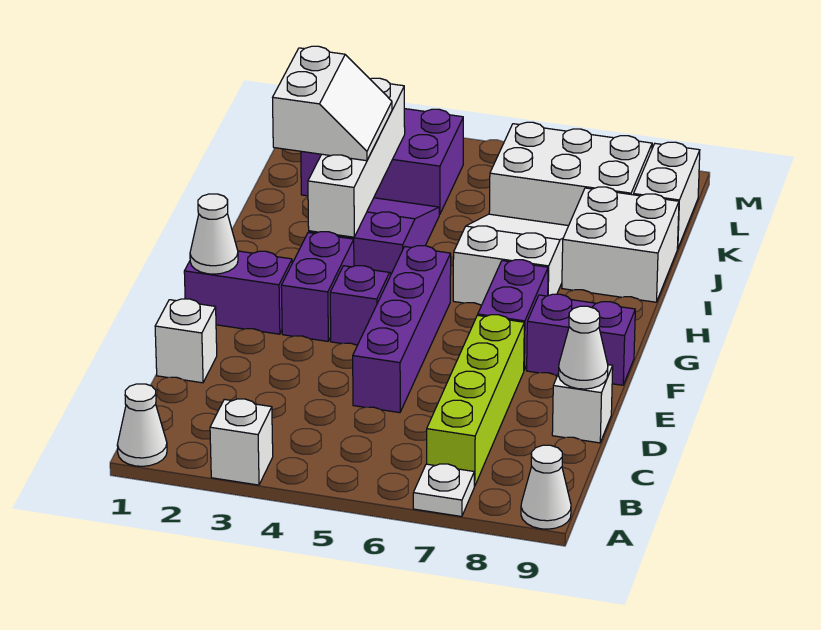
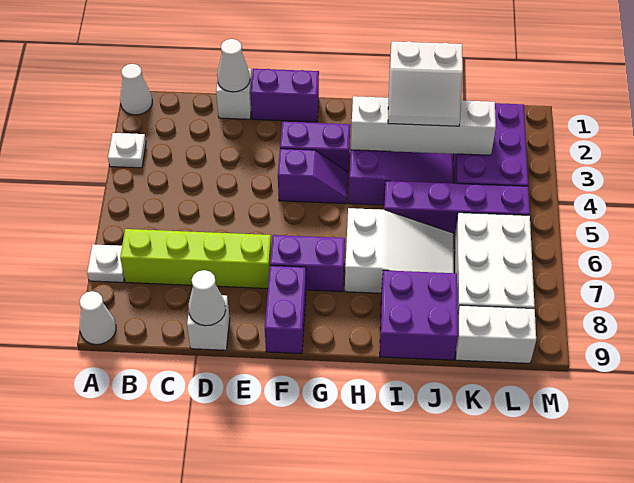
white 1x1 brick [210,399,273,485] -> white 1x1 plate [108,133,146,168]
purple 1x4 brick [353,246,451,413] -> purple 1x4 brick moved to [384,181,530,236]
purple 1x2 brick [184,251,292,334] -> purple 1x2 brick turned to [250,69,319,122]
white 1x1 cone [190,194,238,274] -> white 1x1 cone moved to [217,39,250,92]
white 2x2 brick [562,187,679,302] -> purple 2x2 brick [380,270,458,360]

